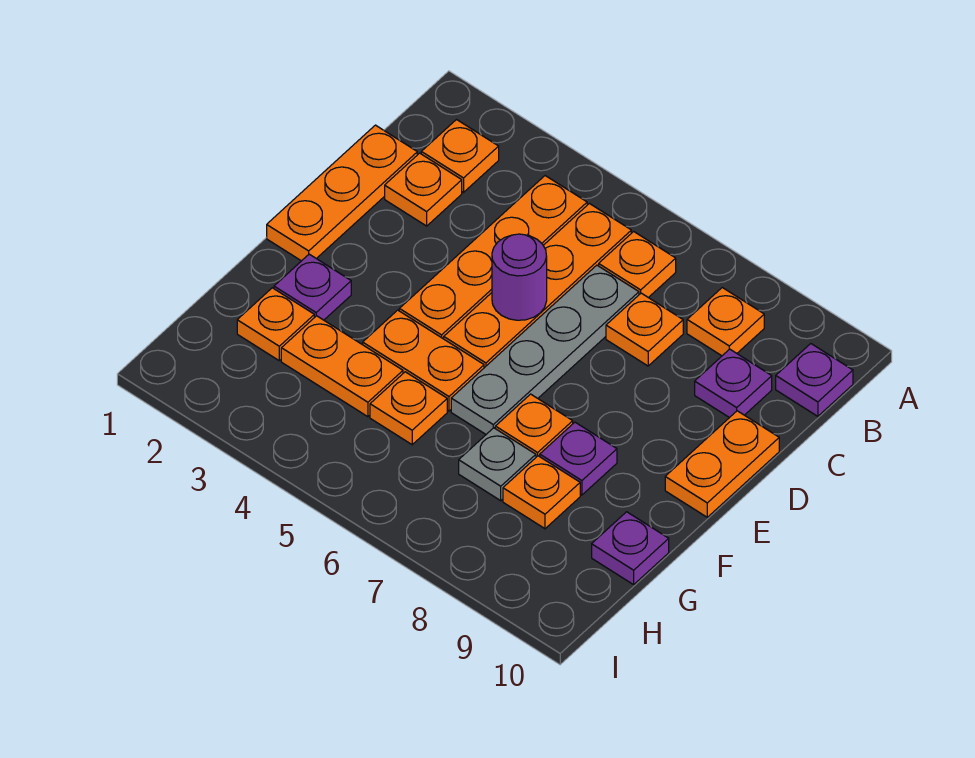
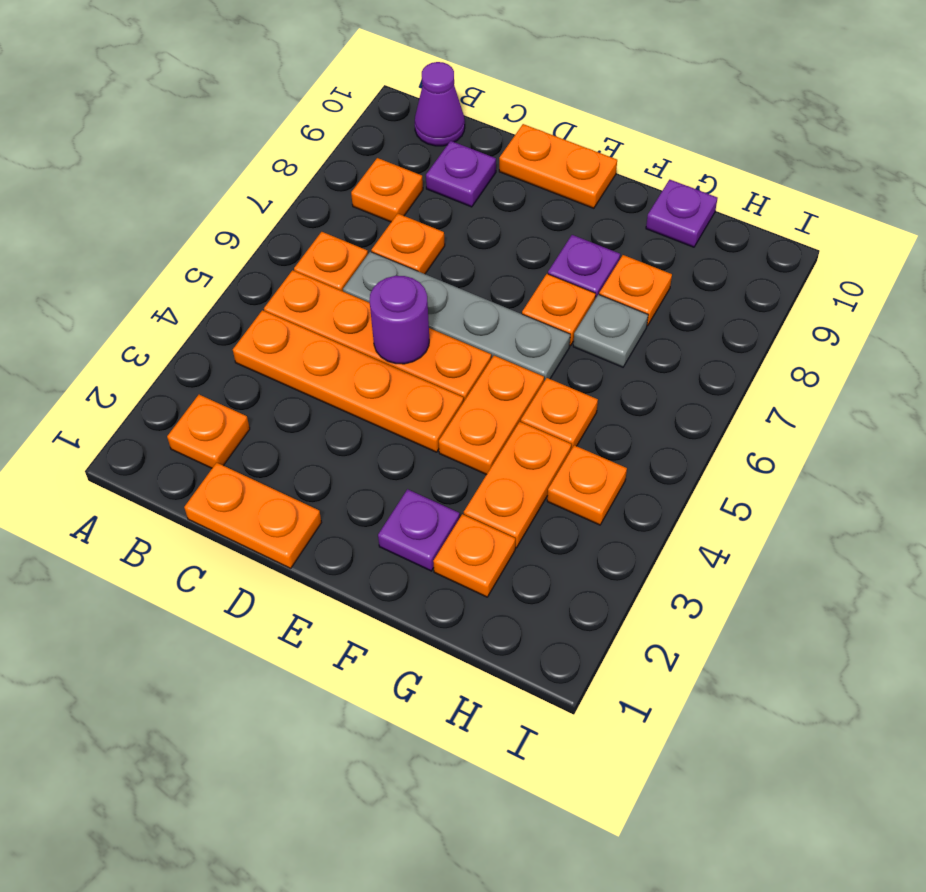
purple 1x1 plate [776,344,853,416] -> purple 1x1 cone [415,62,465,146]
orange 1x3 plate [267,125,417,261] -> orange 1x2 plate [184,463,321,568]
orange 1x1 plate [385,153,462,226] -> orange 1x1 plate moved to [547,445,627,525]

